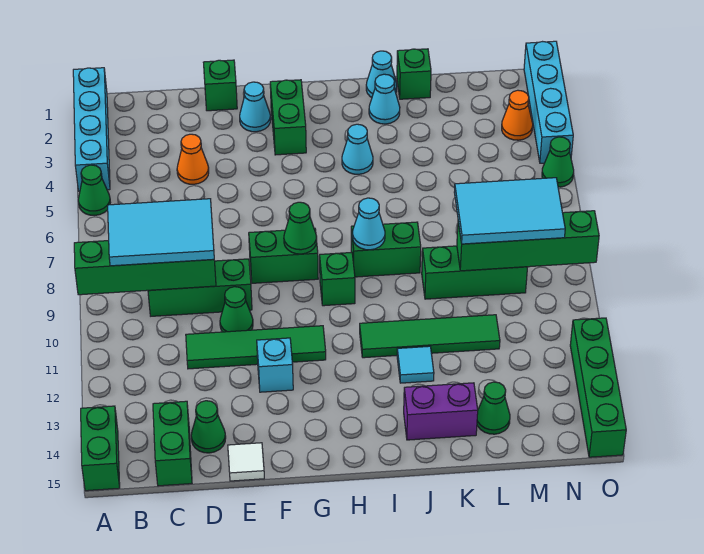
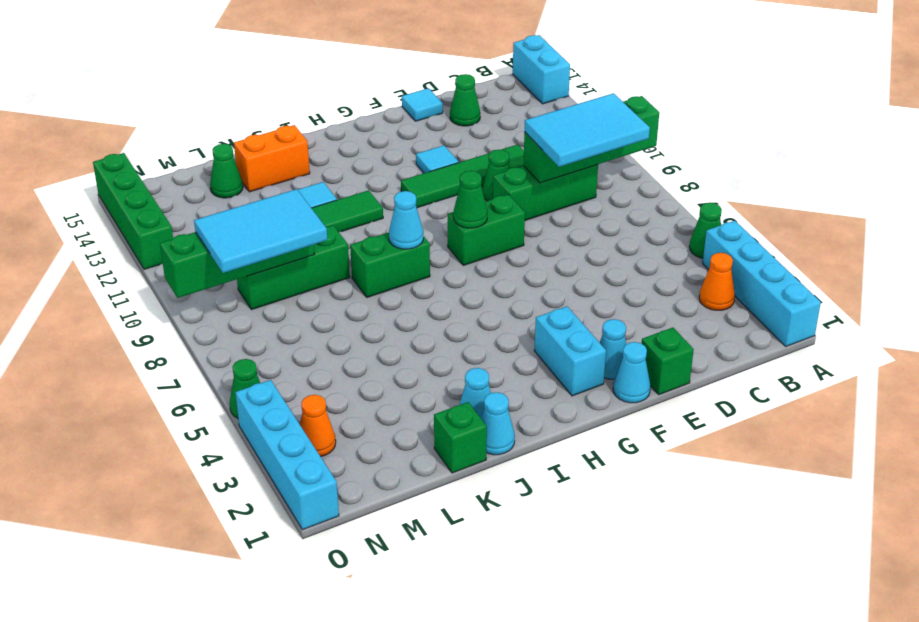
green 1x2 brick [81,406,120,491] -> cyan 1x2 brick [513,35,570,104]
green 1x2 brick [153,401,192,486] -> none
orange 1x1 cone [177,134,209,184] -> orange 1x1 cone moved to [699,253,735,310]
white 1x1 tile [228,443,264,481] -> cyan 1x1 tile [402,88,443,121]
cyan 1x1 brick [257,338,293,392] -> cyan 1x1 tile [416,145,459,173]
green 1x2 brick [270,80,306,155] -> cyan 1x2 brick [534,306,606,396]
green 1x1 brick [320,252,355,306] -> none
cyan 1x1 cone [342,124,373,174] -> cyan 1x1 cone moved to [613,342,650,403]
purple 1x2 brick [404,383,478,440] -> orange 1x2 brick [234,125,310,192]

